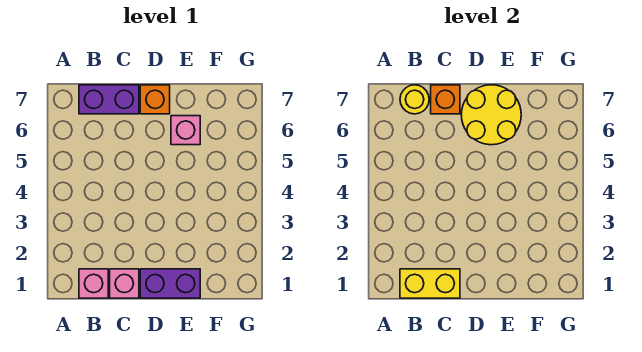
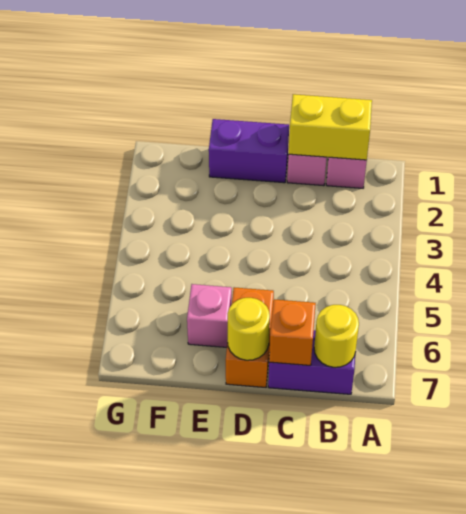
yellow 2x2 round brick [461,85,521,145] -> yellow 1x1 round brick [228,298,270,360]
orange 1x1 brick [140,85,170,114] -> orange 1x2 brick [226,287,274,387]

